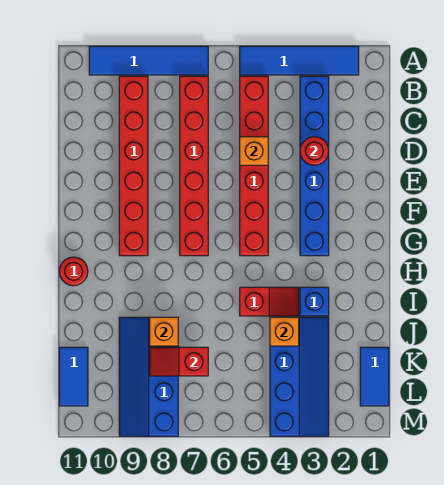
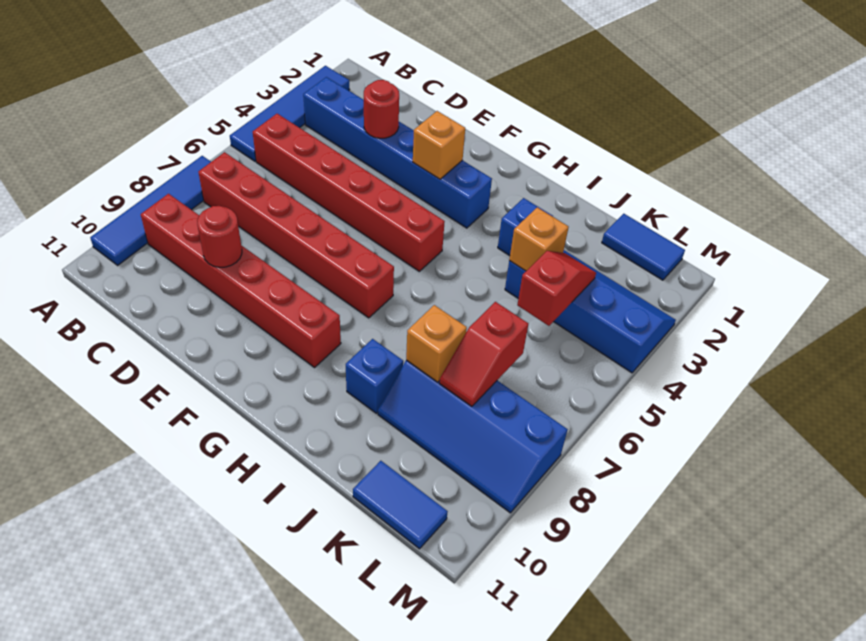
orange 1x1 brick [240,137,268,165] -> orange 1x1 brick moved to [413,111,465,179]
red 1x1 round brick [59,257,88,286] -> red 1x1 round brick moved to [197,206,242,267]
red 1x2 slope [240,287,299,316] -> red 1x2 slope moved to [517,251,596,326]
none -> blue 1x1 brick [346,339,403,413]

